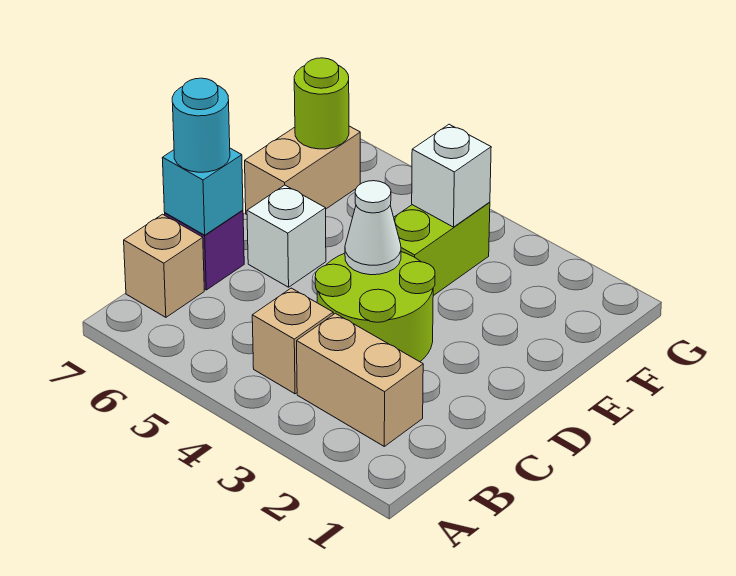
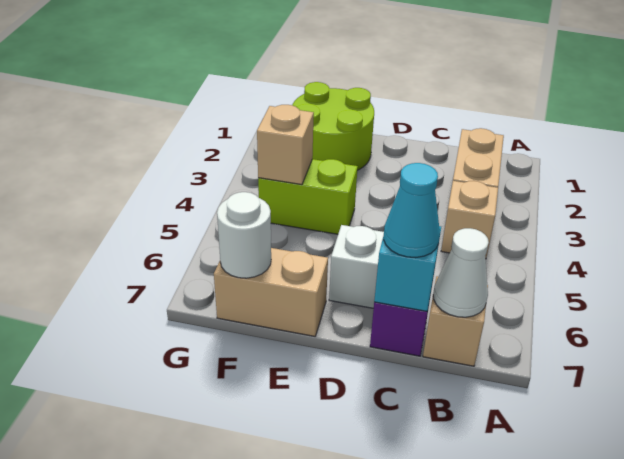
lime 2x2 round brick [315,252,435,362] -> lime 2x2 round brick moved to [292,82,374,170]
cyan 1x1 round brick [172,78,230,172] -> cyan 1x1 cone [384,163,440,257]
white 1x1 cone [345,181,401,275] -> white 1x1 cone moved to [433,228,489,317]
white 1x1 brick [412,124,491,227] -> tan 1x1 brick [257,105,314,185]
lime 1x1 round brick [294,58,349,149] -> white 1x1 round brick [217,192,271,278]

